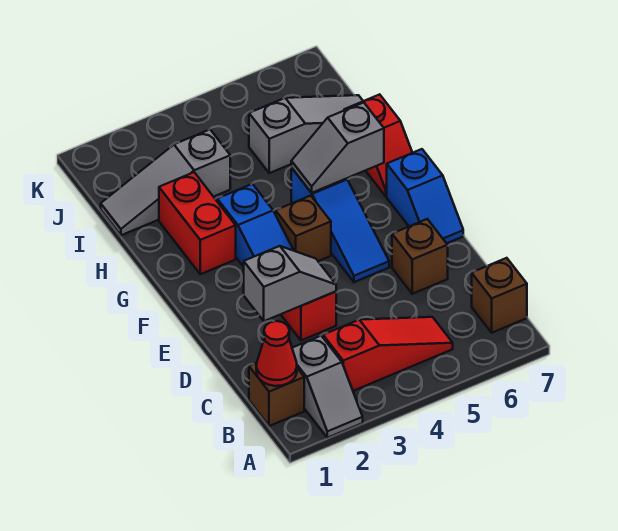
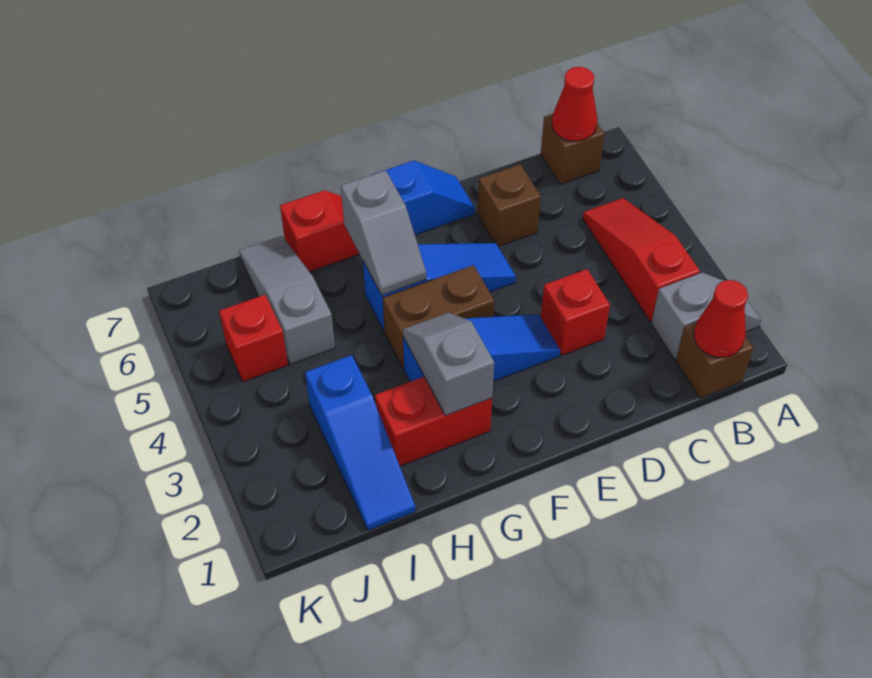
none -> red 1x1 cone [552,67,597,141]
grey 1x2 slope [244,246,336,321] -> grey 1x2 slope moved to [403,313,494,416]
brown 1x1 brick [276,196,331,261] -> brown 1x2 brick [383,265,494,368]
grey 1x3 slope [101,129,230,235] -> blue 1x3 slope [305,355,415,530]
none -> red 1x1 brick [219,295,288,382]

